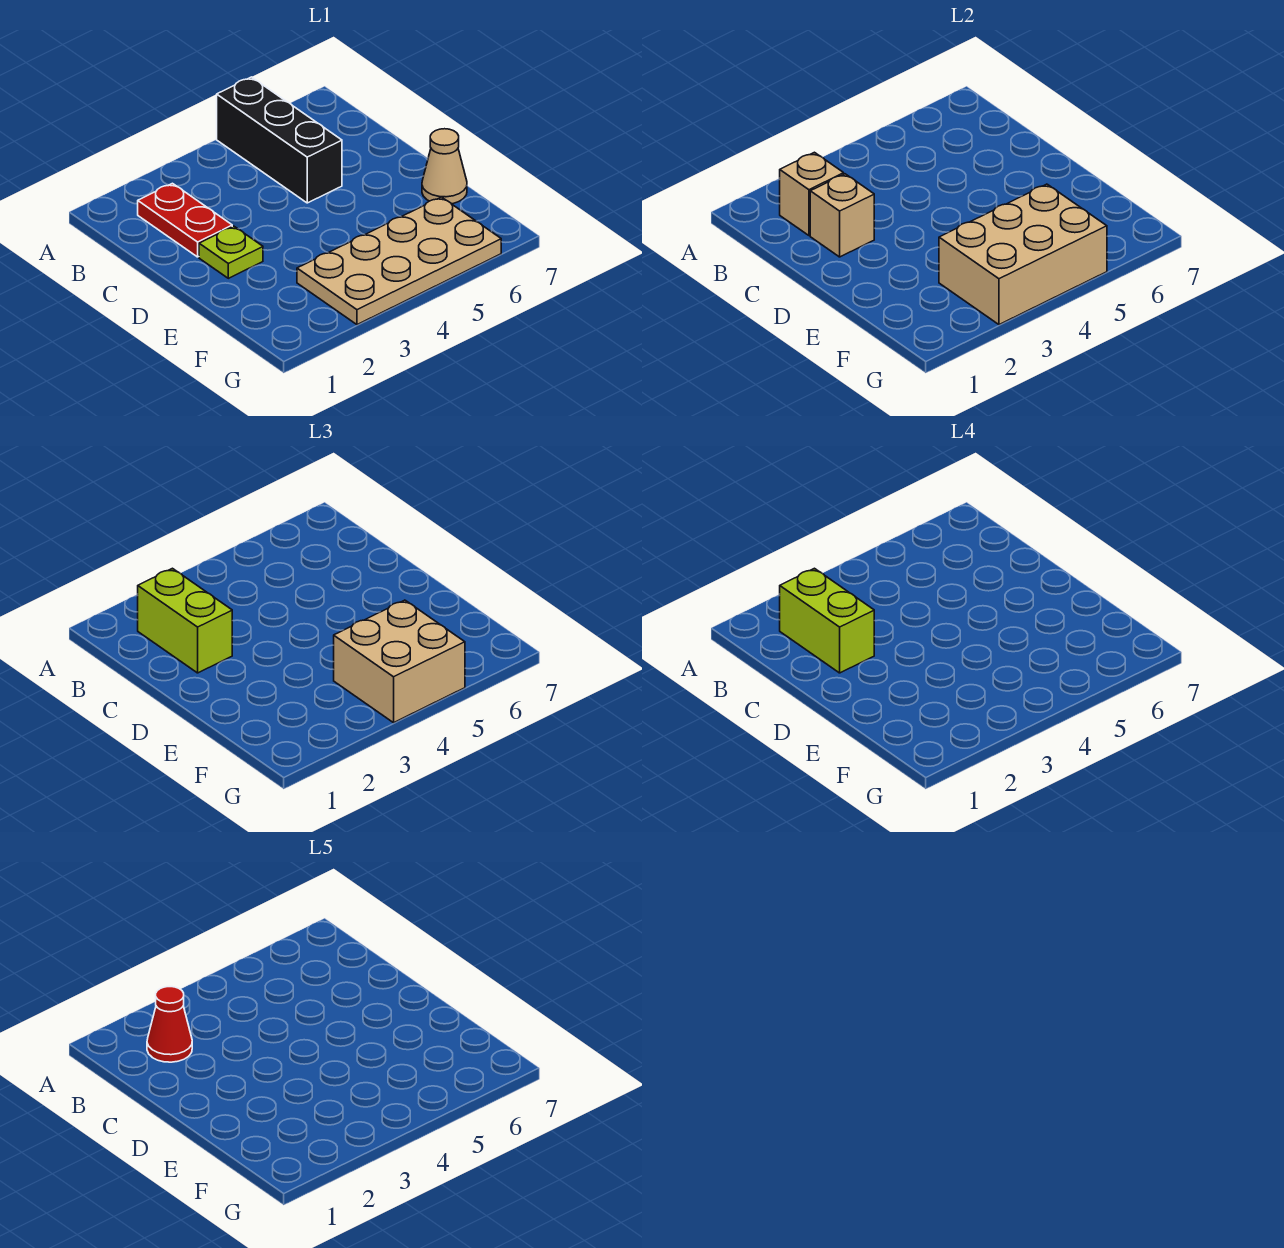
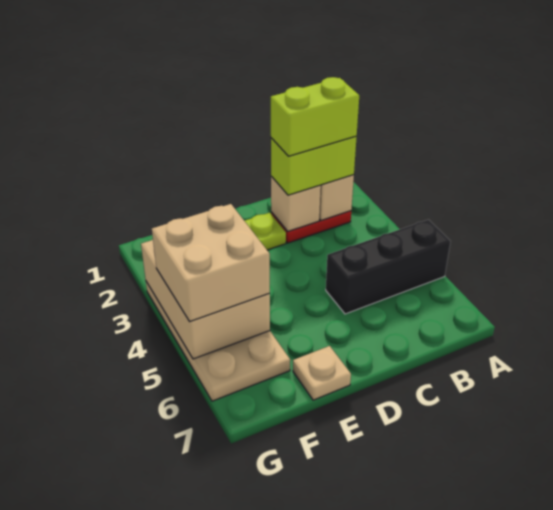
red 1x1 cone [147,987,192,1062] -> none
tan 1x1 cone [422,129,467,204] -> tan 1x1 plate [293,346,351,400]

